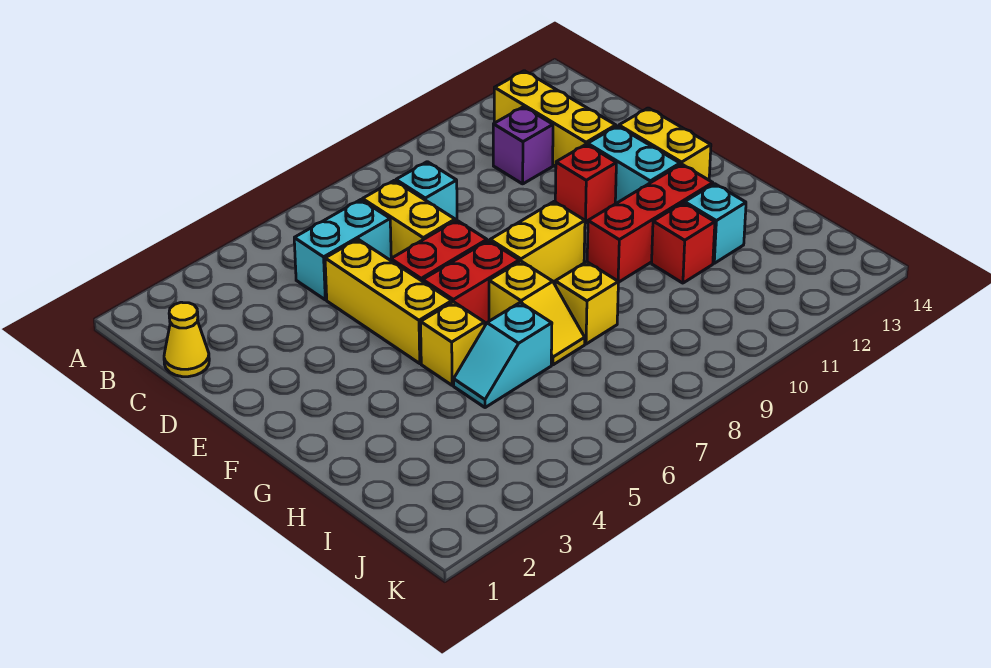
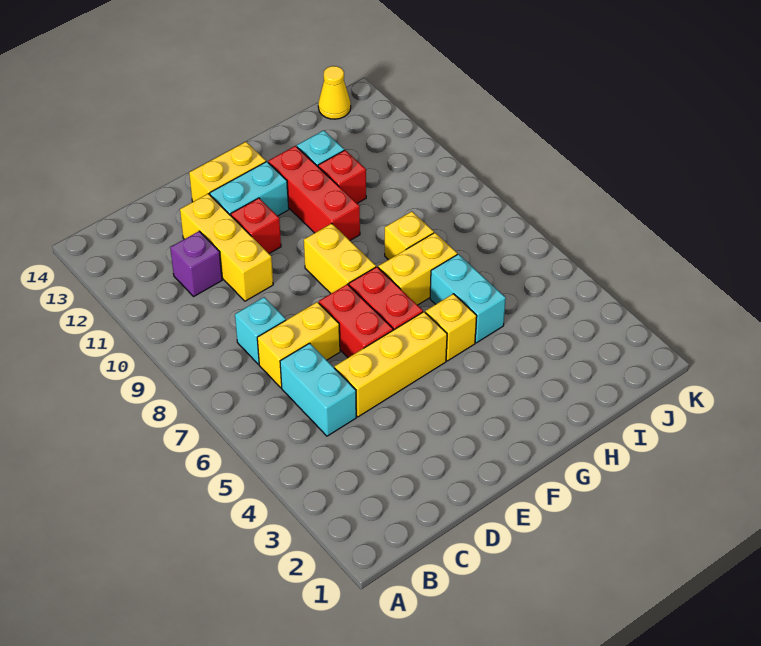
yellow 1x3 brick [494,71,616,167] -> yellow 1x3 brick turned to [180,194,273,301]
yellow 1x1 cone [164,302,209,377] -> yellow 1x1 cone moved to [318,66,351,119]
yellow 1x2 slope [489,261,585,365] -> yellow 1x2 brick [378,233,457,305]
cyan 1x2 slope [454,303,552,408] -> cyan 1x2 brick [430,254,506,343]

